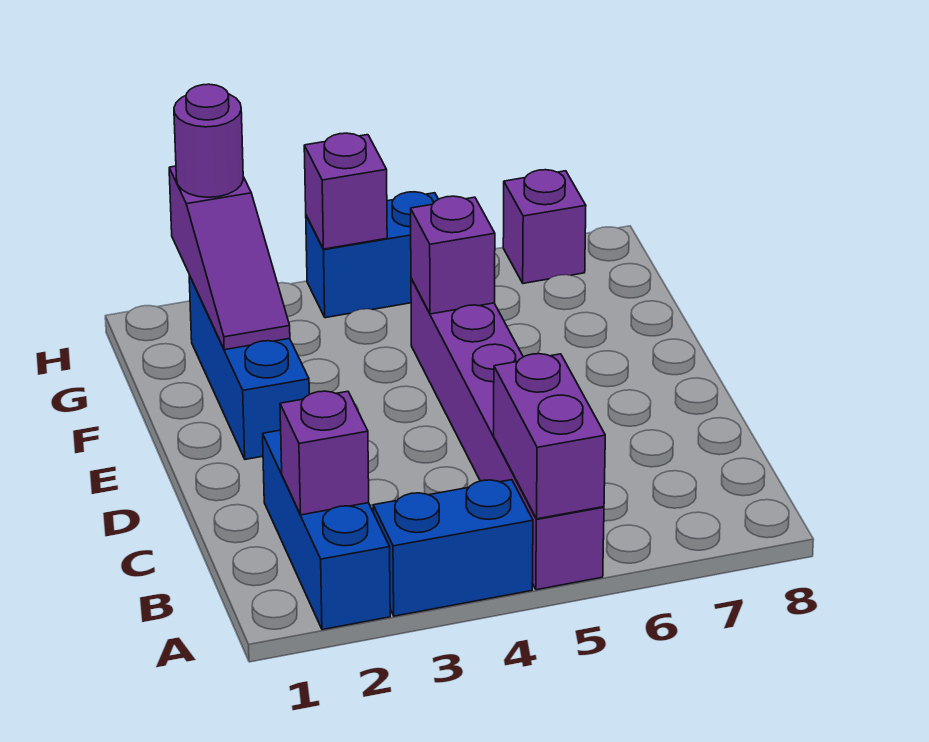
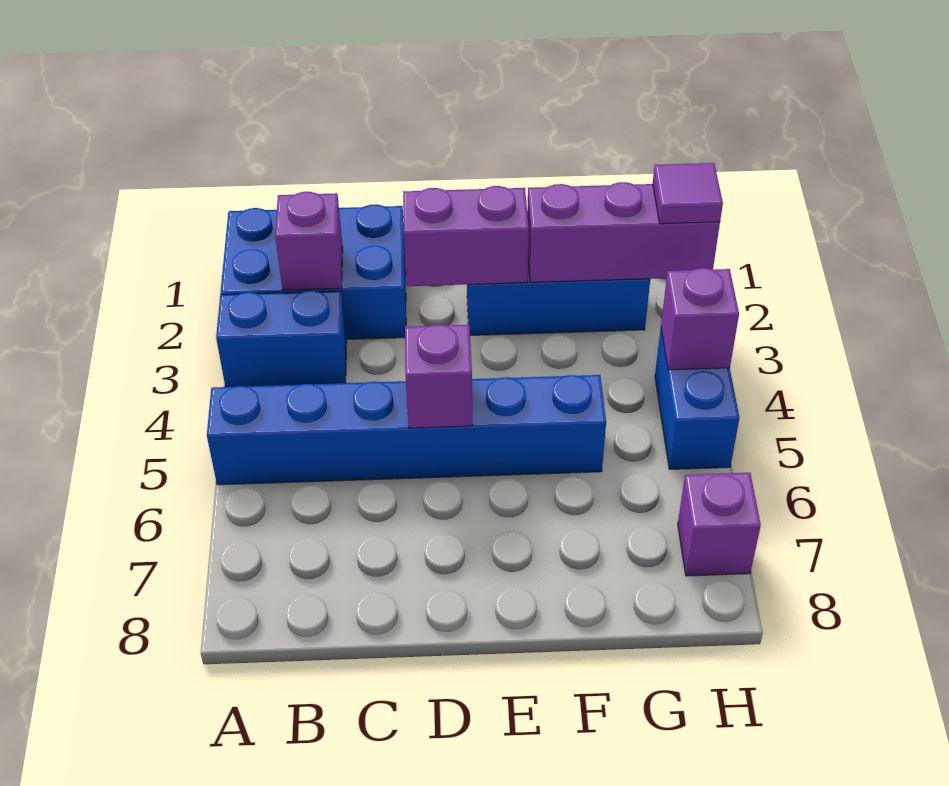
blue 1x3 brick [263,430,390,630] -> blue 2x3 brick [221,204,406,339]
blue 1x2 brick [373,480,533,616] -> blue 1x2 brick turned to [216,290,347,387]
purple 1x6 brick [411,279,604,590] -> blue 1x6 brick [207,375,606,485]
purple 1x2 brick [494,354,605,519] -> purple 1x2 brick moved to [403,186,529,286]
purple 1x3 slope [169,166,290,350] -> purple 1x3 brick [527,182,720,282]
purple 1x1 brick [411,196,495,314] -> purple 1x1 brick moved to [405,325,472,428]
purple 1x1 round brick [174,84,243,197] -> purple 1x1 tile [653,163,723,224]

